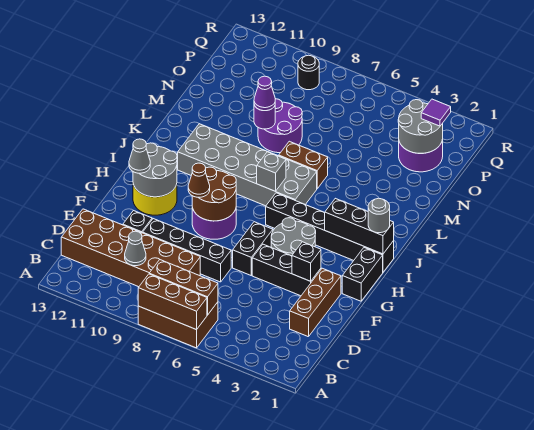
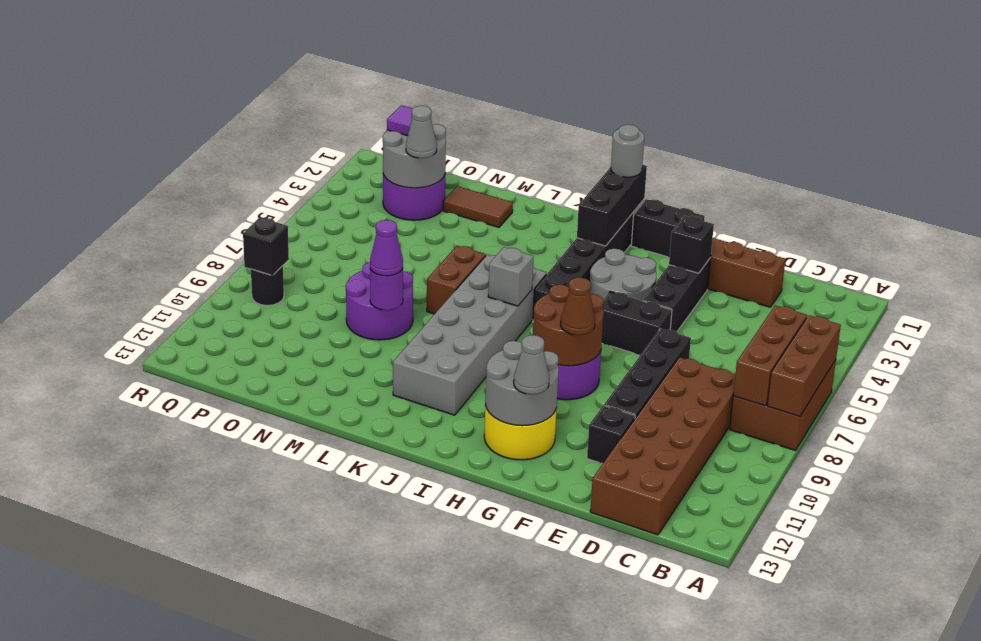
grey 1x1 cone [125,231,146,266] -> grey 1x1 cone moved to [406,106,437,158]
none -> brown 1x2 tile [443,186,513,227]
none -> black 1x1 brick [243,217,289,276]

